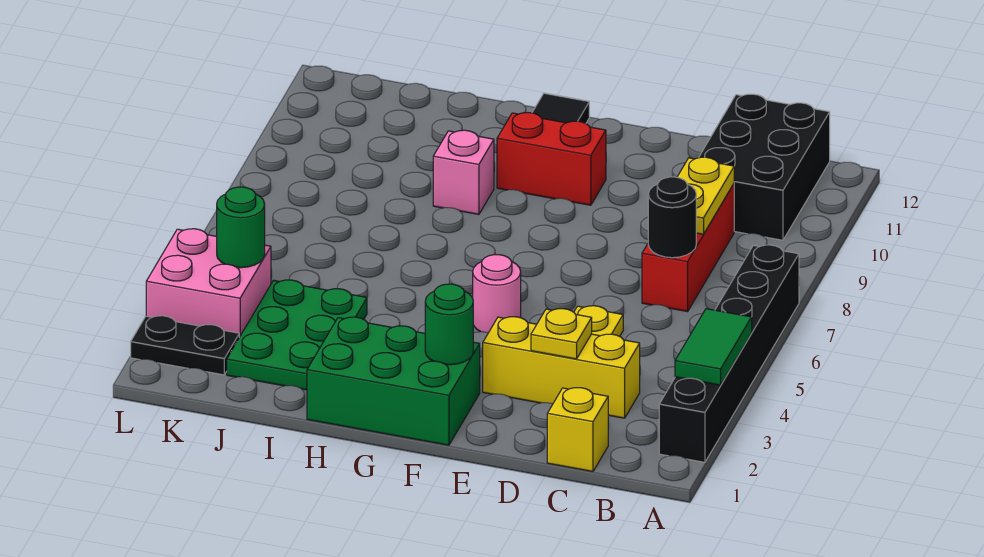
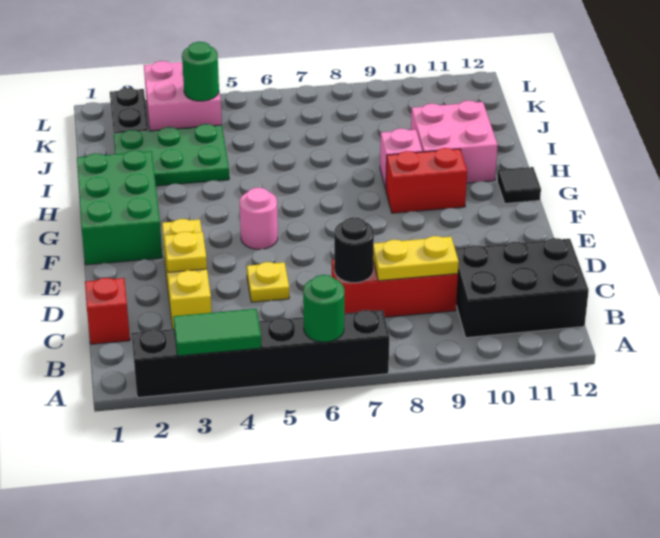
yellow 1x1 brick [547,388,608,472] -> red 1x1 brick [85,278,130,344]
green 1x1 round brick [425,284,473,365] -> green 1x1 round brick moved to [303,275,344,342]
red 1x2 brick [497,113,606,205] -> red 1x2 brick turned to [386,148,467,213]
none -> pink 2x2 brick [411,101,498,183]

